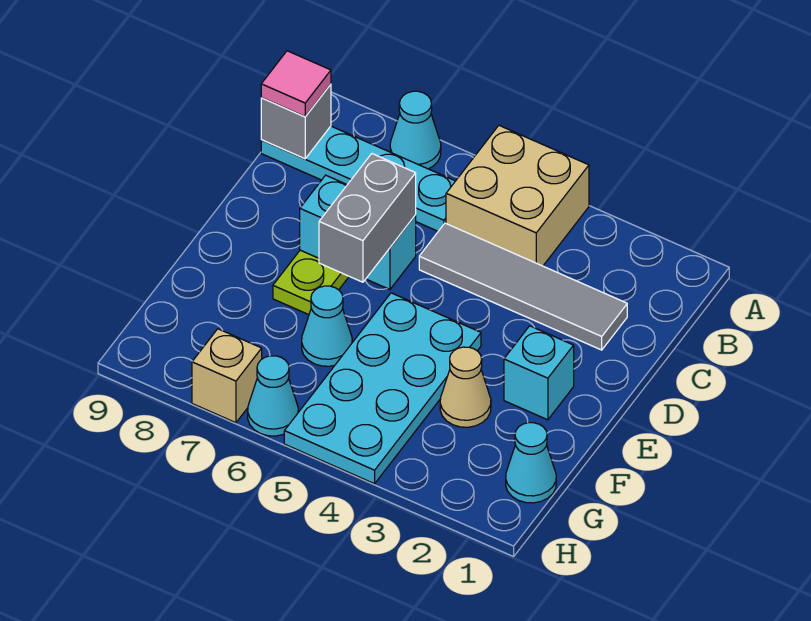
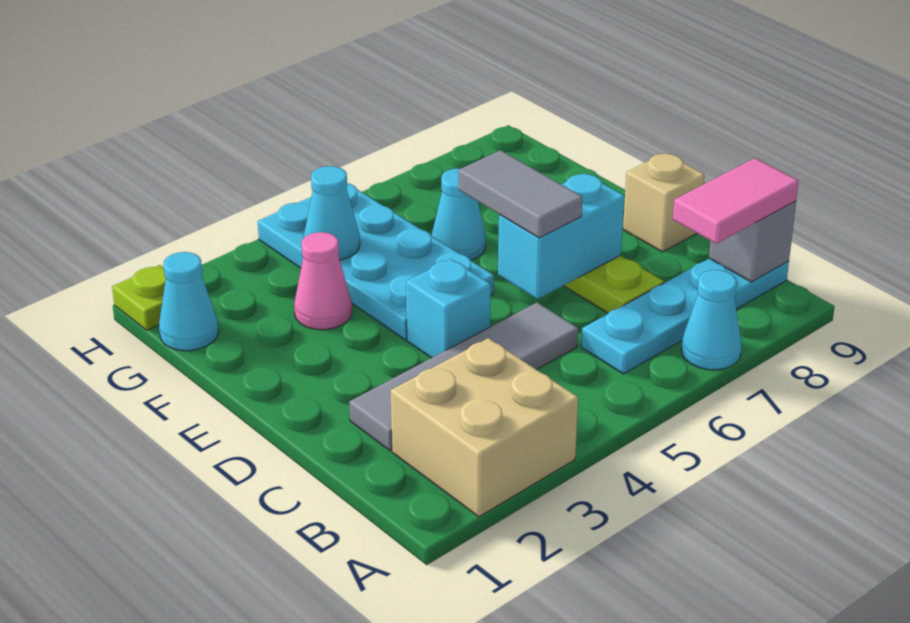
tan 2x2 brick [446,126,589,266] -> tan 2x2 brick moved to [390,338,578,517]
pink 1x1 tile [261,51,331,116] -> pink 1x2 tile [673,158,799,244]
grey 1x2 brick [319,154,416,282] -> grey 1x2 tile [458,150,582,238]
cyan 1x1 brick [504,326,574,420] -> cyan 1x1 brick moved to [406,259,491,358]
tan 1x1 cone [440,347,491,427] -> pink 1x1 cone [294,232,352,330]
none -> lime 1x1 plate [112,265,166,330]
cyan 1x1 cone [248,356,298,436] -> cyan 1x1 cone moved to [304,166,360,260]
tan 1x1 brick [192,329,262,423] -> tan 1x1 brick moved to [623,153,705,252]

